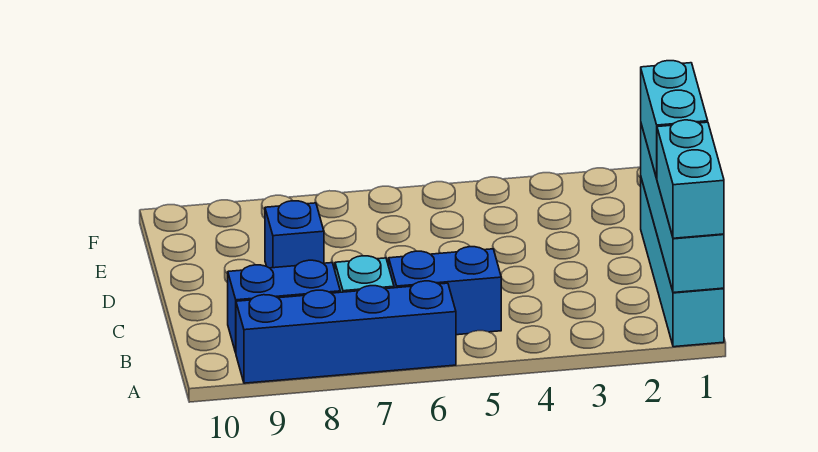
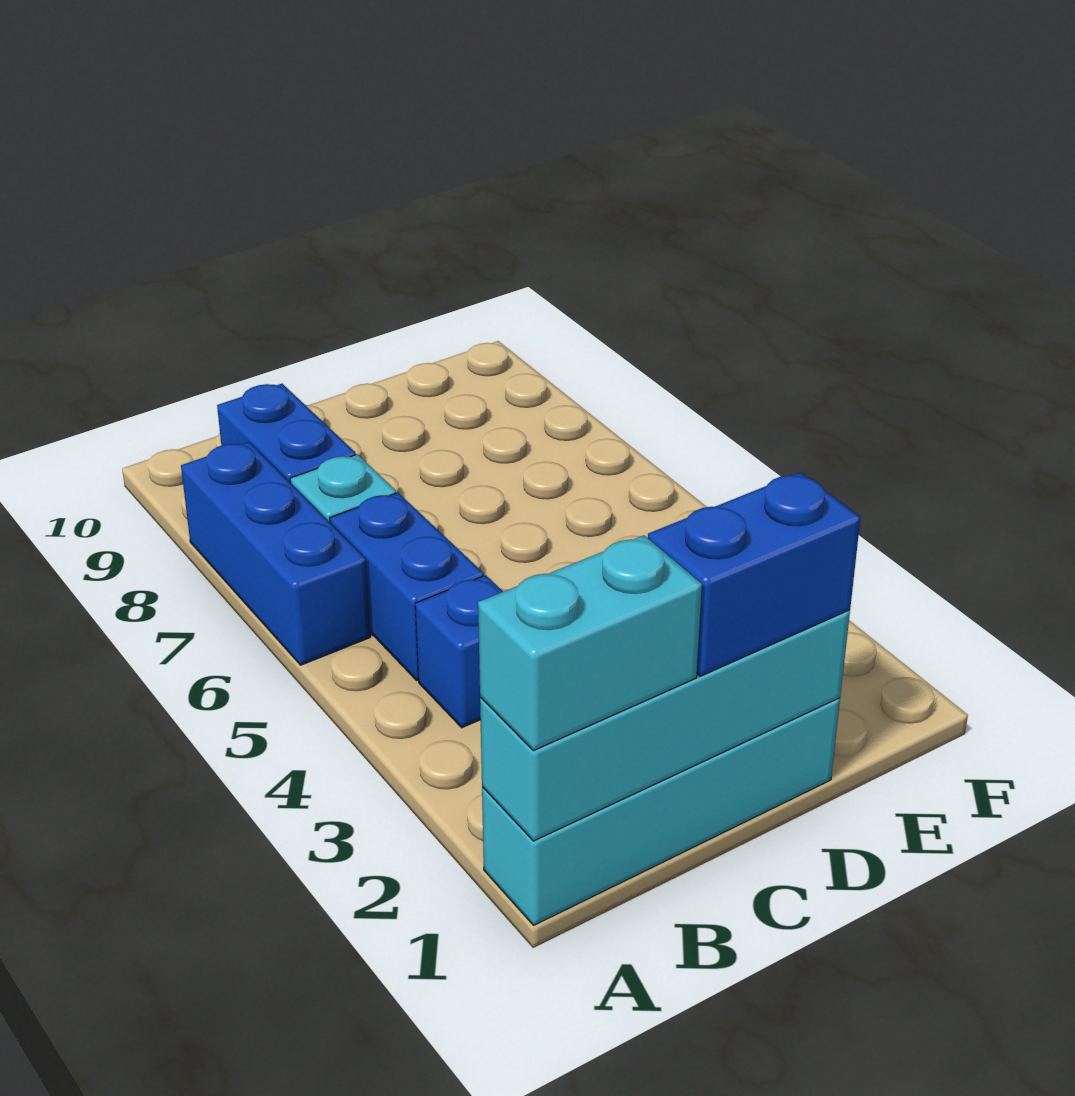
blue 1x4 brick [236,281,456,383] -> blue 1x3 brick [181,442,370,665]
cyan 1x2 brick [641,61,708,178] -> blue 1x2 brick [648,472,861,676]
blue 1x1 brick [265,201,324,268] -> blue 1x1 brick moved to [415,575,503,728]

